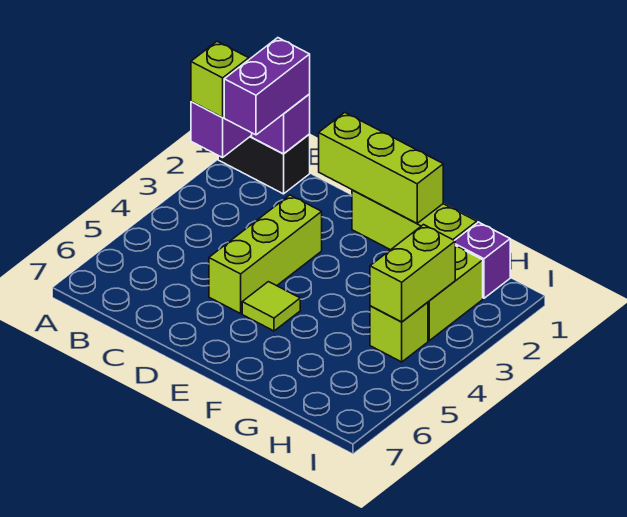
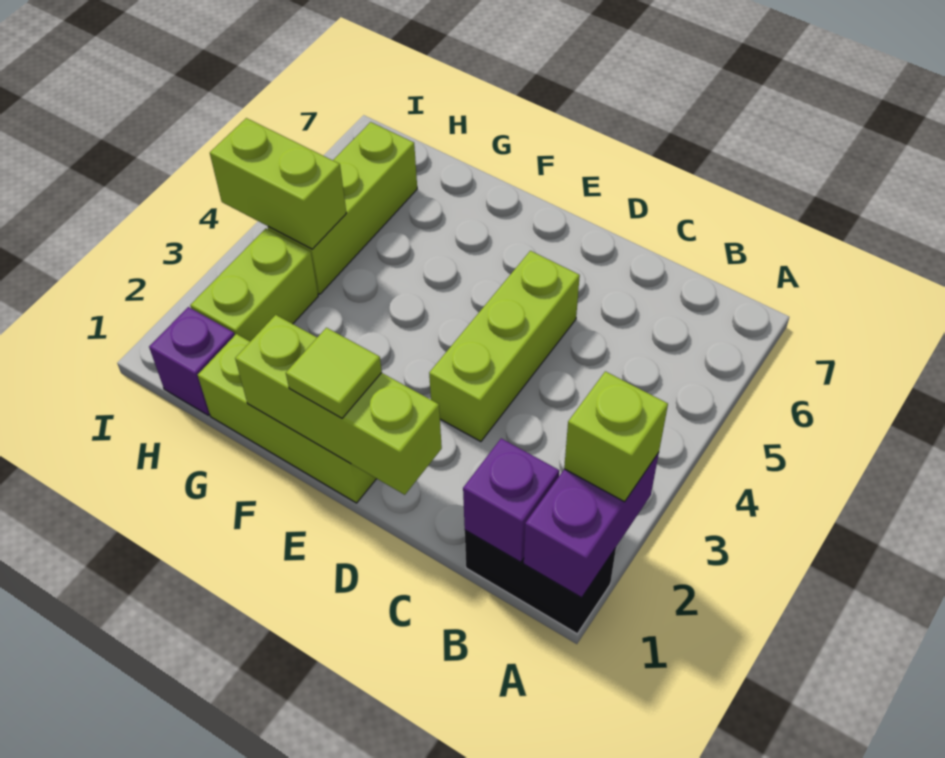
purple 1x2 brick [224,38,310,135] -> none
lime 1x1 tile [242,282,300,331] -> lime 1x1 tile moved to [286,328,382,418]
lime 1x2 brick [370,225,455,322] -> lime 1x2 brick turned to [210,118,346,249]
lime 1x1 brick [370,302,428,362] -> lime 1x3 brick [268,122,417,294]

